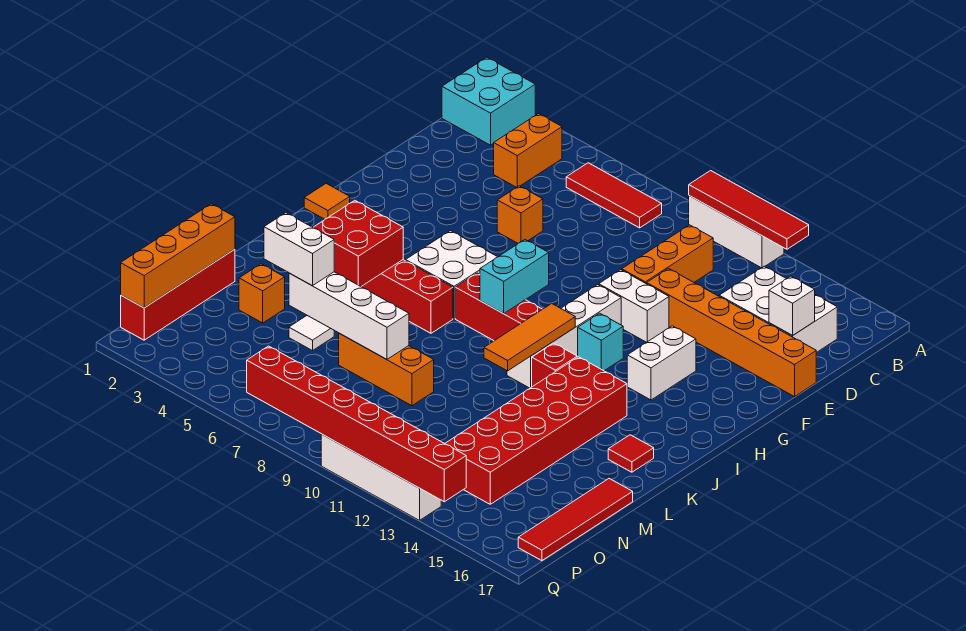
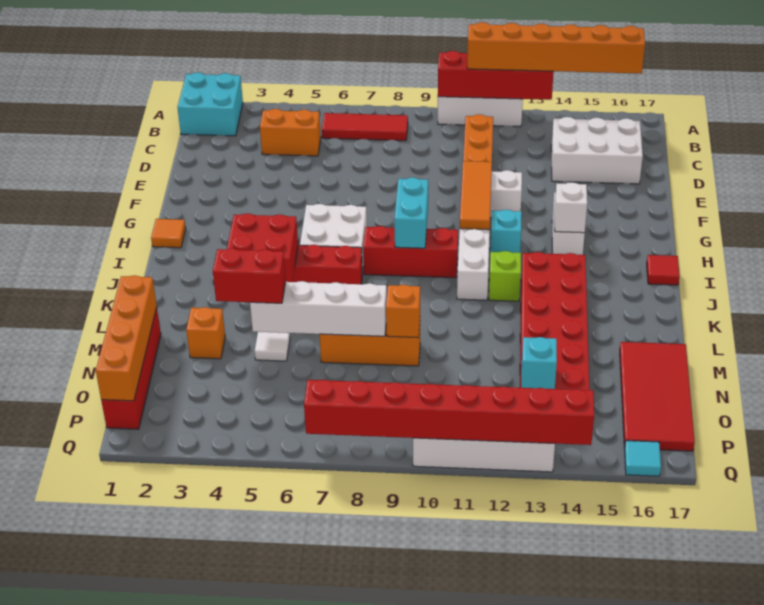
red 1x4 tile [689,171,809,249] -> red 1x4 brick [438,51,554,100]
orange 1x2 brick [494,114,562,187] -> orange 1x2 brick turned to [260,109,321,156]
white 1x1 brick [769,276,815,336] -> white 1x1 brick moved to [554,182,587,233]
orange 1x1 brick [497,186,543,243] -> orange 1x1 brick moved to [386,285,420,338]
orange 1x6 brick [647,269,816,397] -> orange 1x6 brick moved to [467,22,645,74]
orange 1x3 tile [484,304,575,371] -> orange 1x3 tile moved to [460,161,492,230]
red 1x1 brick [532,343,577,387] -> lime 1x1 brick [489,251,521,301]
red 1x1 tile [608,435,654,472] -> red 1x1 tile moved to [647,255,680,285]
white 1x2 brick [264,213,334,286] -> red 1x2 brick [213,248,286,303]
red 1x4 tile [518,479,633,561] -> red 2x4 tile [620,342,695,451]
none -> cyan 1x1 brick [521,337,557,389]
none -> cyan 1x1 tile [624,441,661,476]

